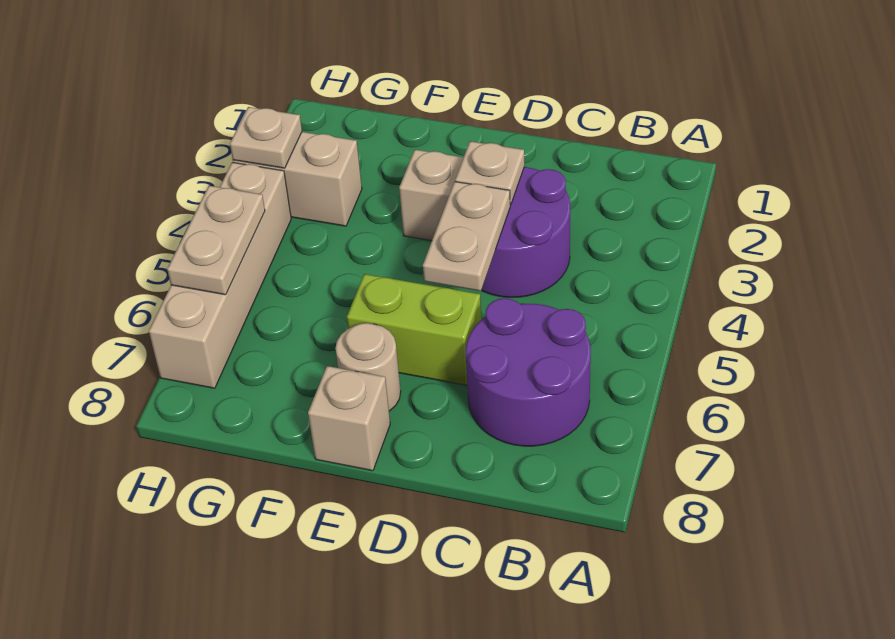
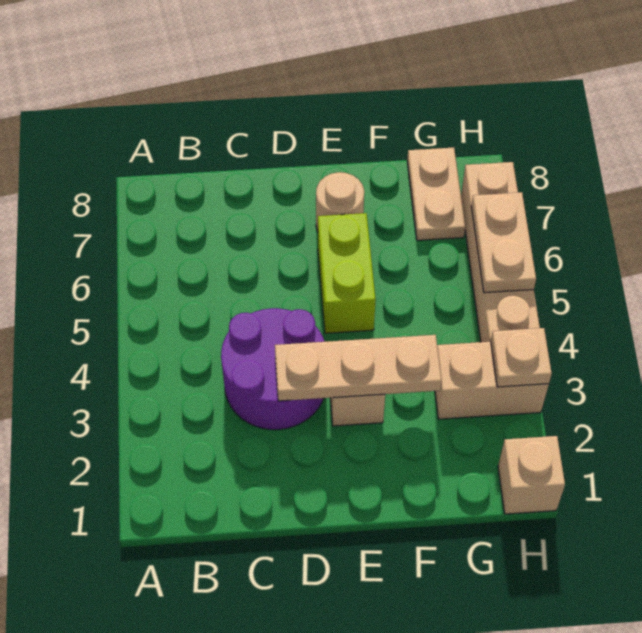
purple 2x2 round brick [466,298,591,446] -> none
tan 1x1 plate [455,141,524,205] -> tan 1x3 plate [275,335,441,401]
tan 1x2 plate [423,182,510,291] -> tan 1x2 plate moved to [407,148,465,240]
lime 1x2 brick [347,274,481,385] -> lime 1x2 brick turned to [318,213,376,333]
tan 1x1 brick [308,366,390,471] -> tan 1x1 brick moved to [498,436,565,514]

